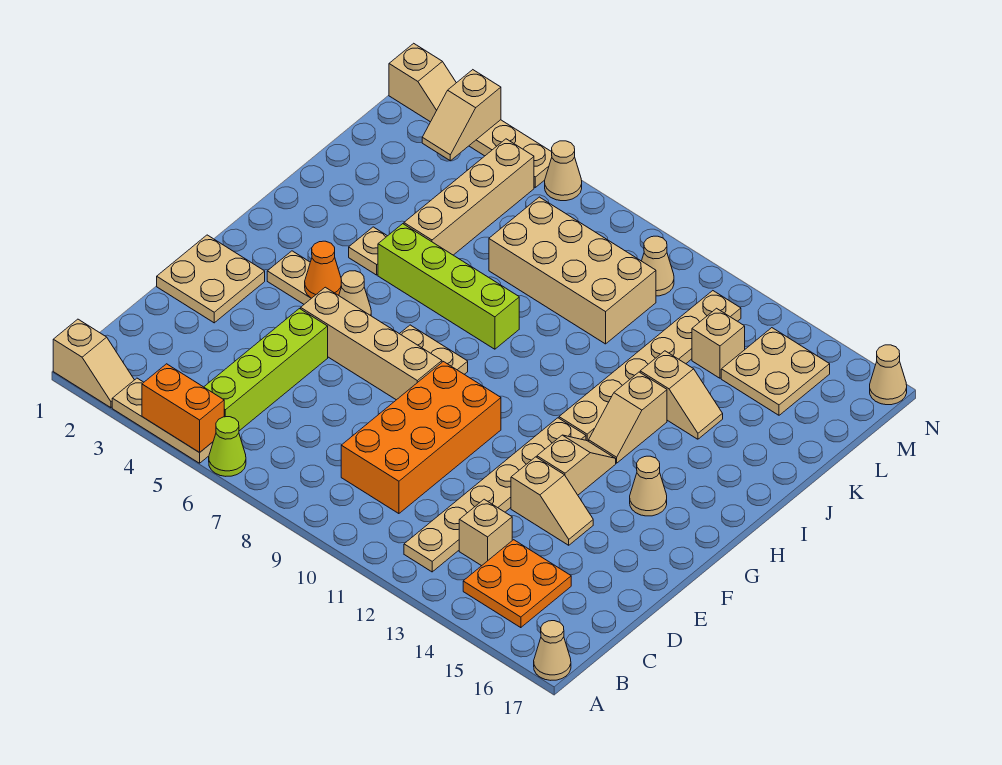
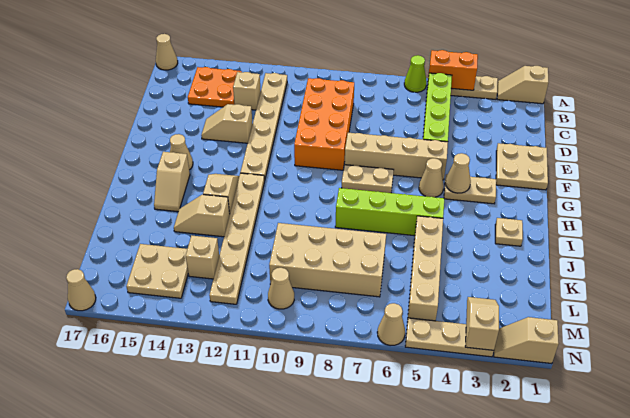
tan 1x2 slope [537,435,616,495] -> tan 1x2 slope moved to [154,152,190,212]
orange 1x1 cone [305,241,342,298] -> tan 1x1 cone [445,153,471,193]
tan 1x1 plate [349,227,387,275] -> tan 1x1 plate moved to [495,218,523,246]

